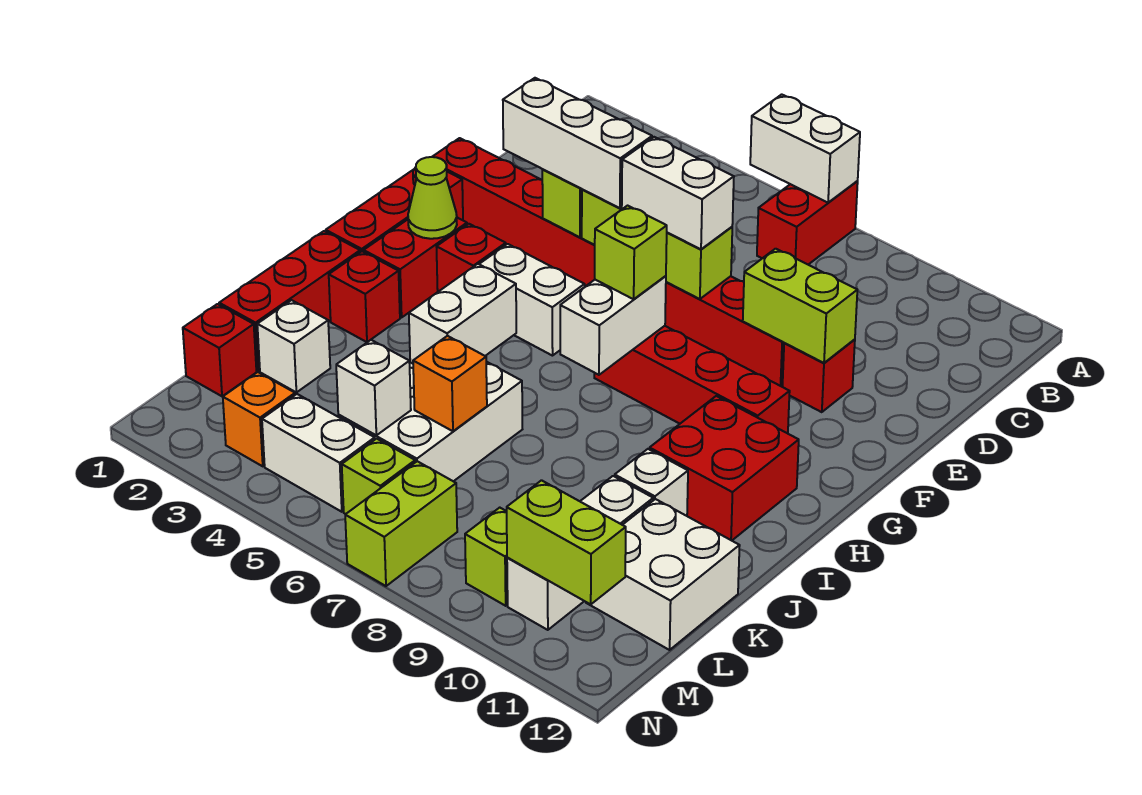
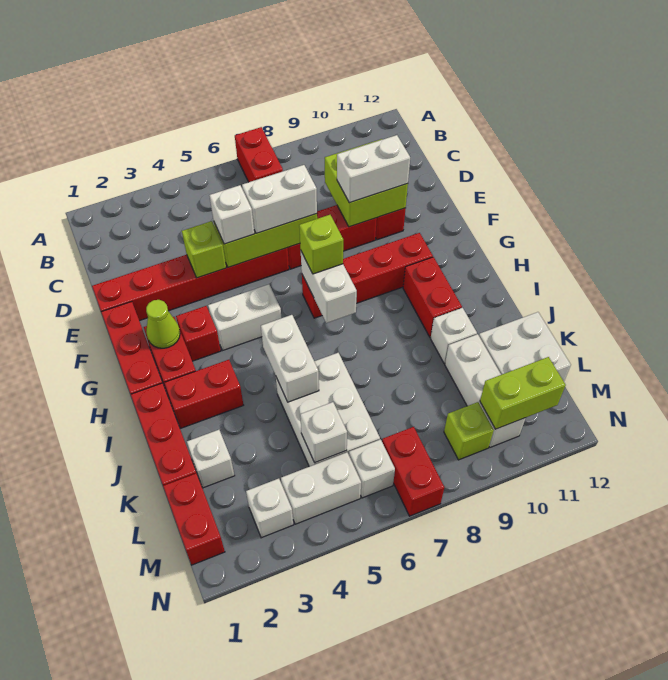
white 1x2 brick [750,94,860,203] -> white 1x2 brick moved to [337,135,410,203]
white 1x3 brick [503,78,652,208] -> white 1x1 brick [209,185,254,244]
lime 1x2 brick [743,249,857,363] -> lime 2x2 brick [325,139,408,227]
red 2x2 brick [650,396,799,541] -> red 1x2 brick [403,257,462,337]
red 1x1 brick [329,251,400,342] -> red 1x2 brick [164,360,243,428]
orange 1x1 brick [413,336,487,431] -> none
red 1x1 brick [183,304,256,396] -> red 1x2 brick [163,473,225,565]
orange 1x1 brick [223,372,295,466] -> white 1x1 brick [246,479,294,538]
lime 1x1 brick [342,439,415,514] -> white 1x1 brick [349,439,395,498]
lime 1x2 brick [345,461,457,586] -> red 1x2 brick [382,427,444,516]

